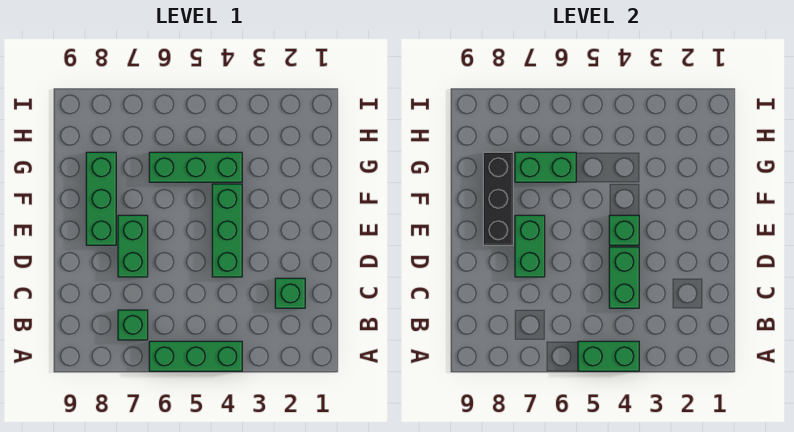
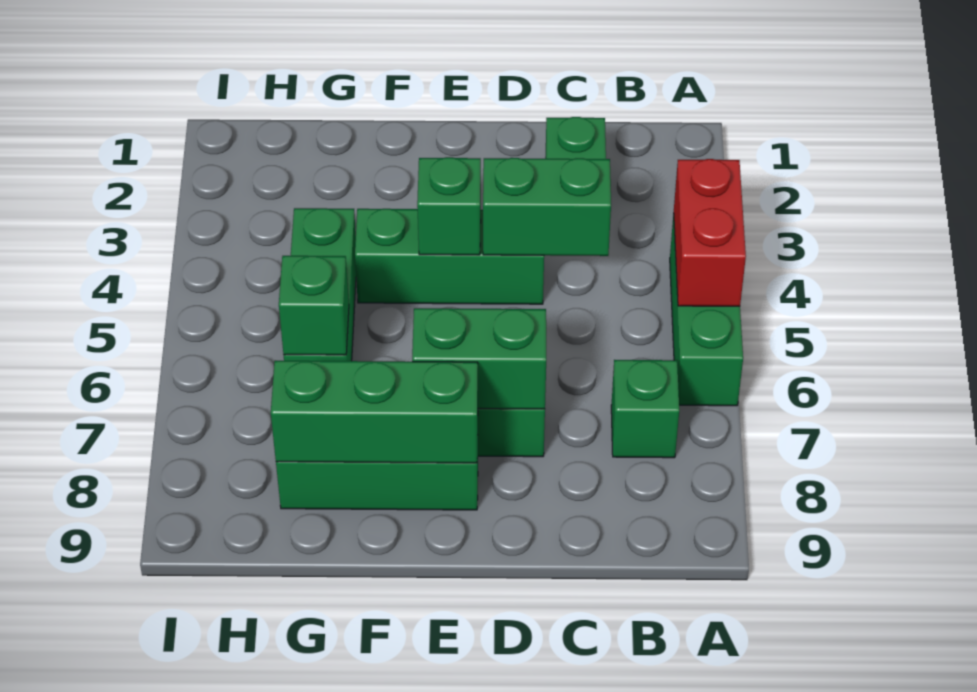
green 1x2 brick [578,341,639,371] -> red 1x2 brick [674,159,746,306]
black 1x3 brick [483,152,513,245] -> green 1x3 brick [271,361,478,463]
green 1x2 brick [515,152,576,182] -> green 1x1 brick [279,256,349,355]

